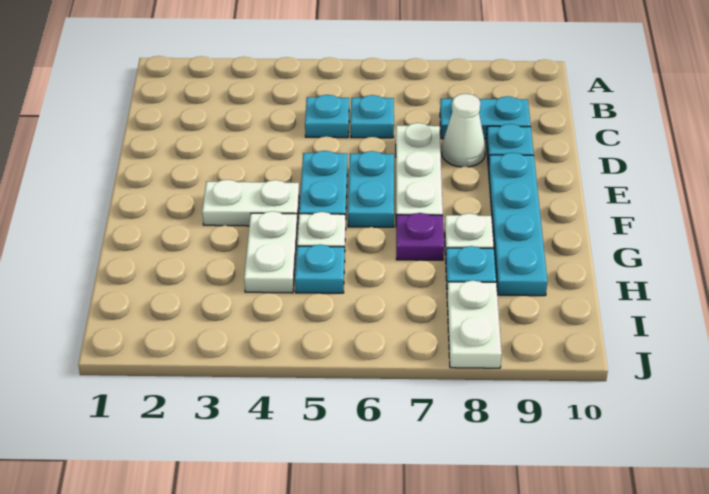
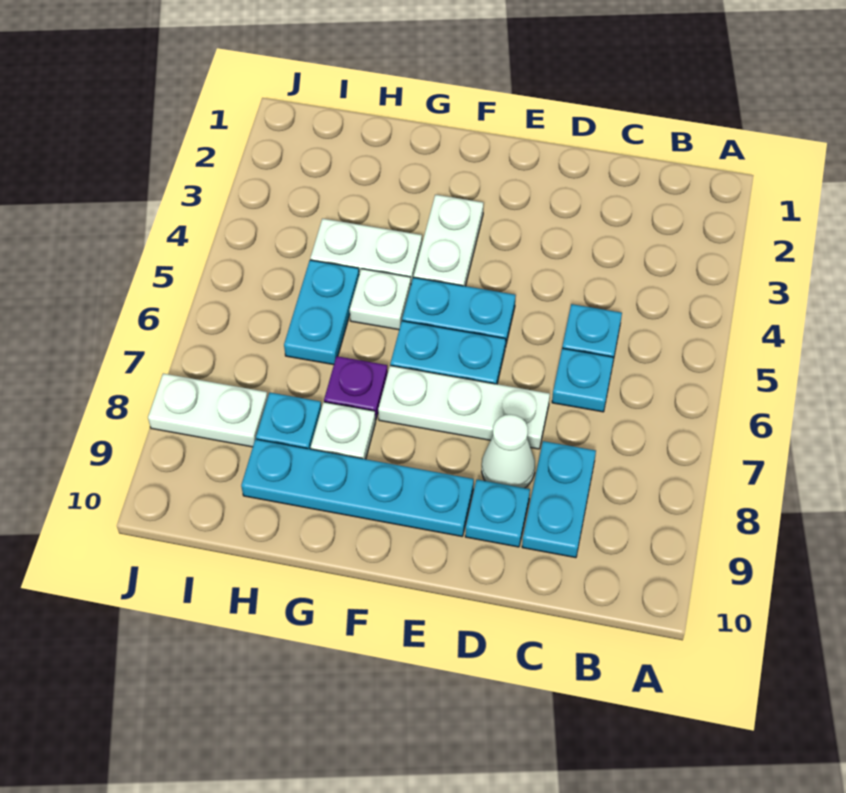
cyan 1x1 plate [295,244,345,293] -> cyan 1x2 plate [284,260,359,365]

